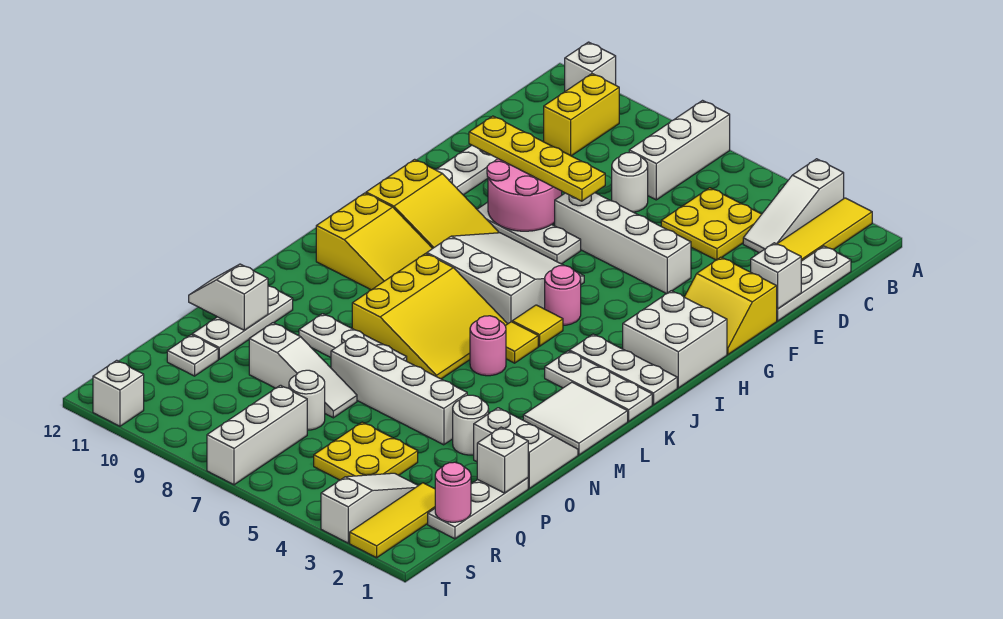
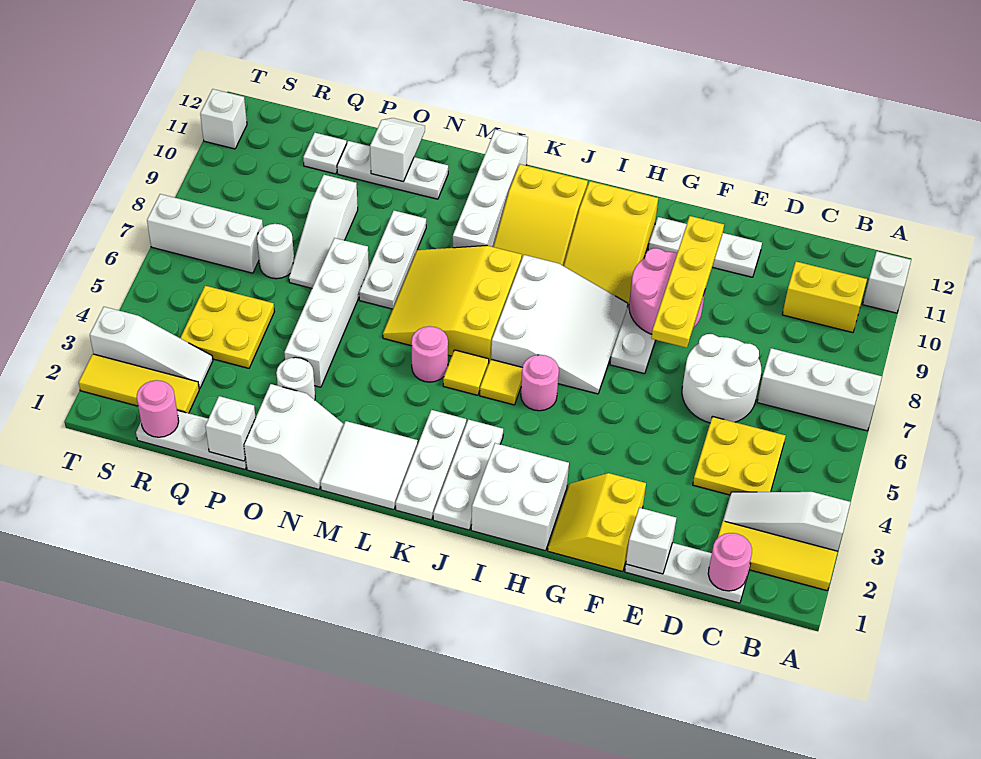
none -> pink 1x1 round brick [708,533,752,591]
white 1x1 round brick [612,153,648,212] -> white 2x2 round brick [682,334,761,423]
white 1x4 brick [555,193,691,294] -> white 1x4 brick moved to [453,129,528,248]
yellow 3x3 slope [352,253,507,379] -> yellow 3x3 slope turned to [383,245,522,362]

